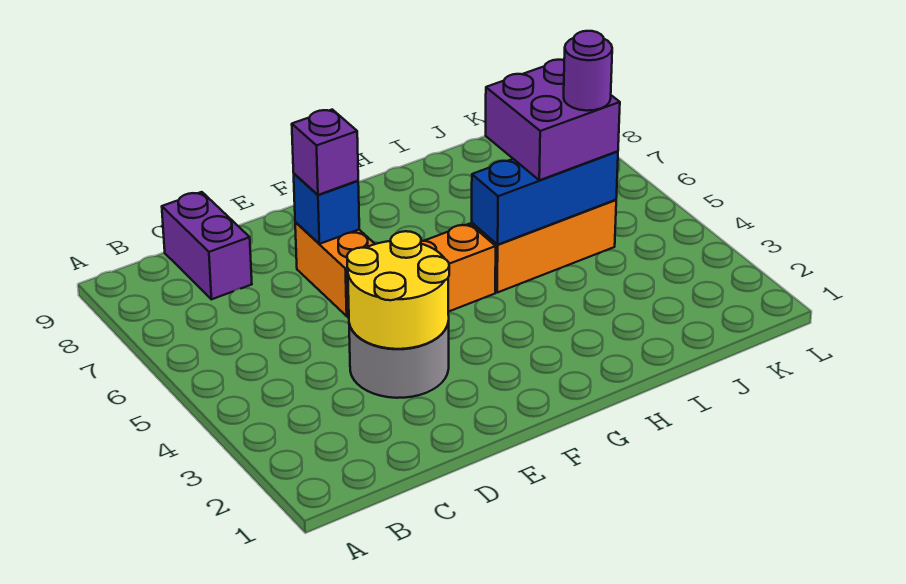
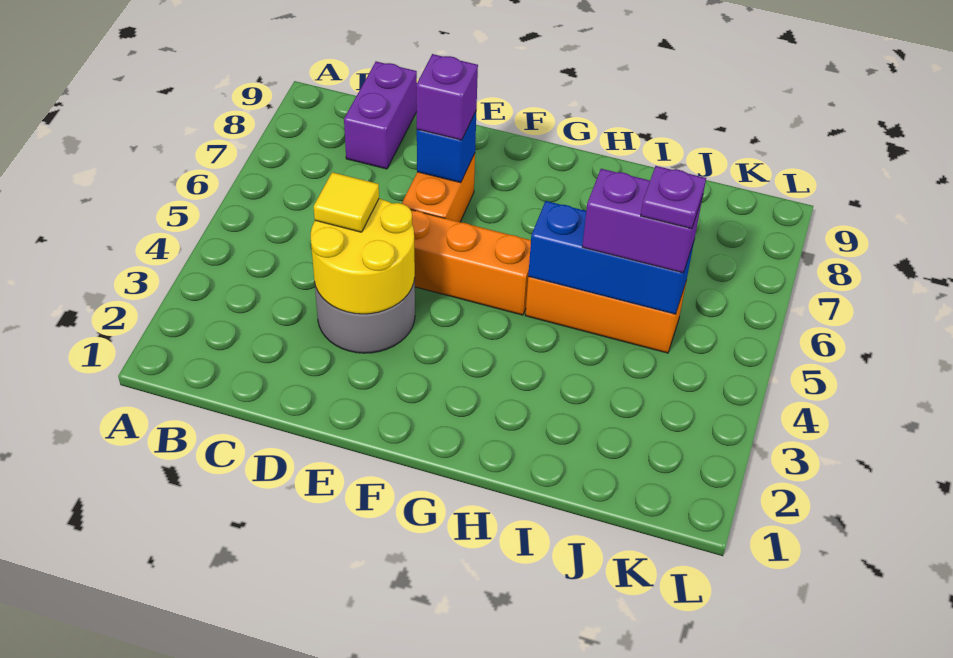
none -> yellow 1x1 tile [314,172,379,232]
purple 2x2 brick [486,59,620,180] -> purple 1x2 brick [582,169,703,273]
purple 1x1 round brick [564,31,612,111] -> purple 1x1 plate [641,166,706,229]

